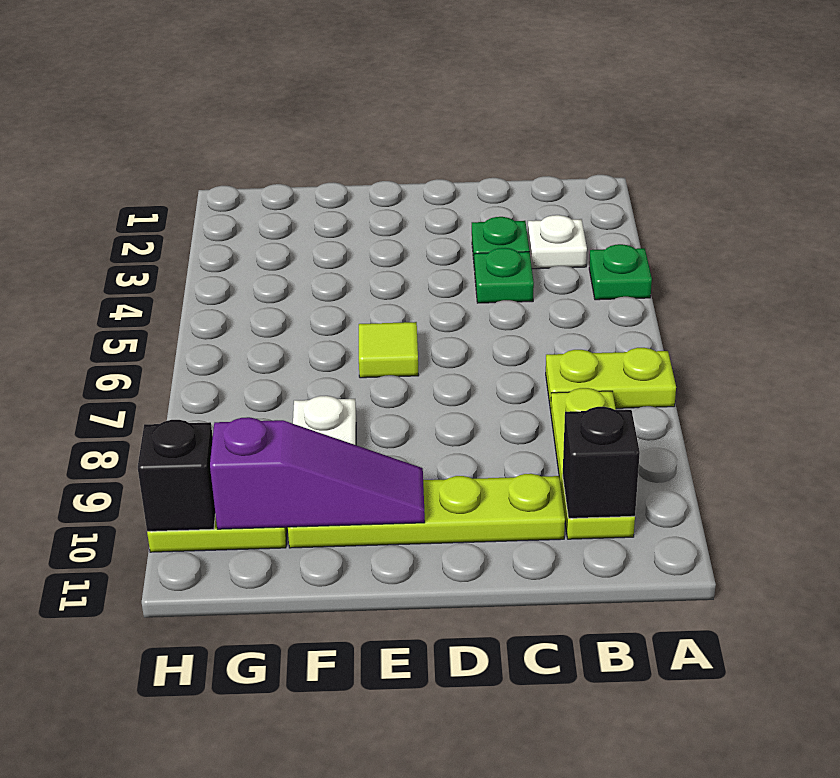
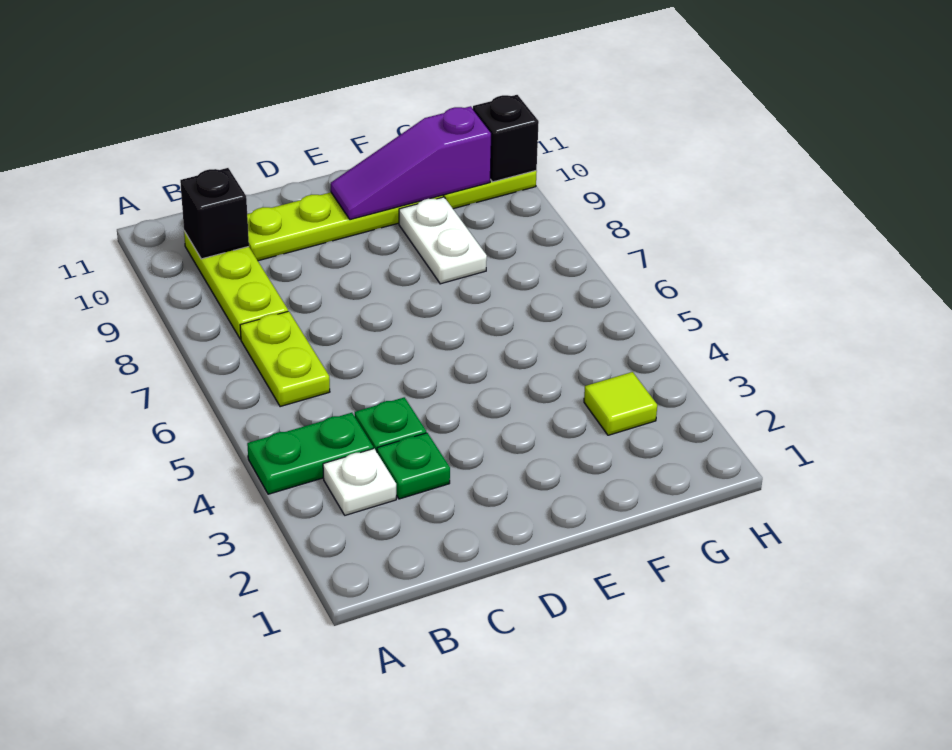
green 1x1 plate [589,244,652,300] -> green 1x2 plate [247,413,373,494]
lime 1x2 plate [546,348,676,410] -> lime 1x2 plate turned to [240,311,330,407]
lime 1x1 tile [359,322,419,378] -> lime 1x1 tile moved to [584,372,657,435]

